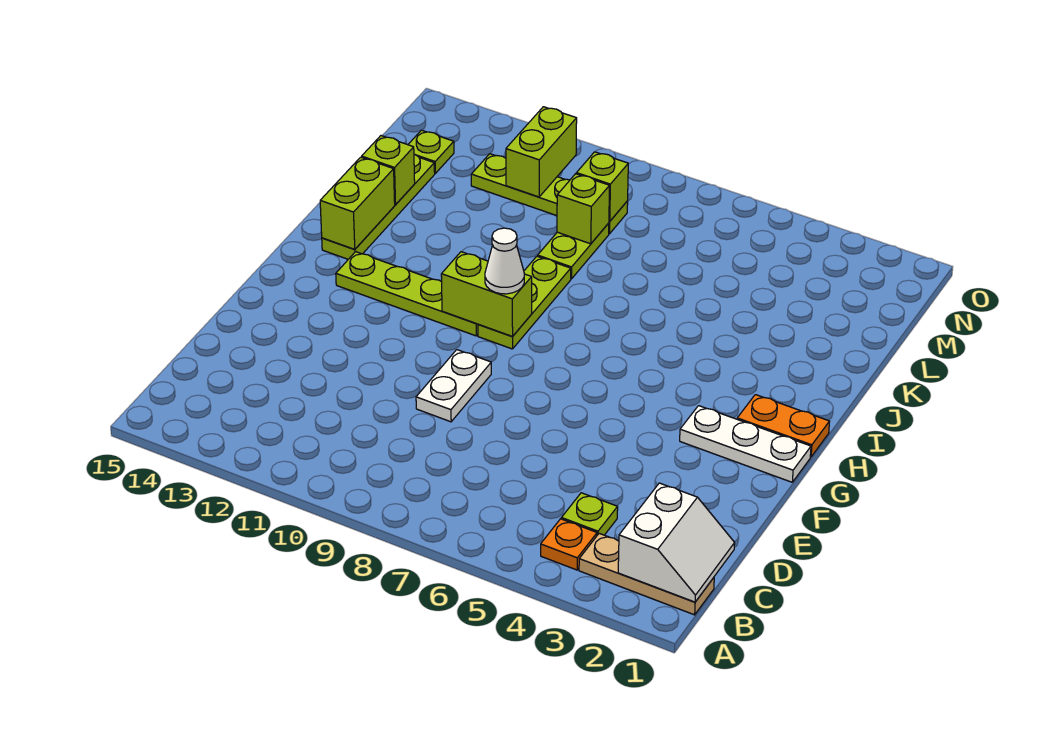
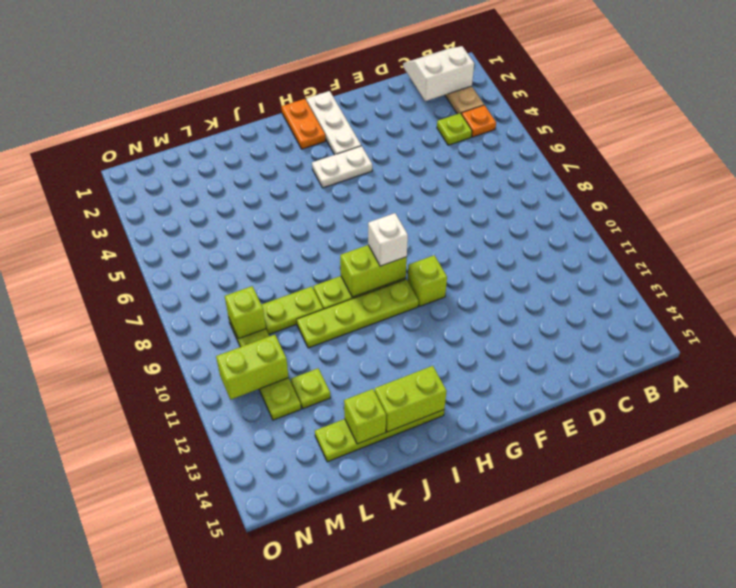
white 1x2 plate [416,350,491,422] -> white 1x2 plate moved to [312,146,372,188]
lime 1x2 brick [441,252,532,336] -> lime 1x2 brick turned to [340,245,407,297]
white 1x1 cone [485,228,524,294] -> white 1x1 brick [368,213,408,266]
lime 1x4 plate [336,252,478,336] -> lime 1x4 plate turned to [297,279,418,348]
lime 1x1 brick [557,174,610,244] -> lime 1x1 brick moved to [408,255,447,307]
lime 1x1 plate [408,130,454,173] -> lime 1x1 plate moved to [291,368,330,409]

